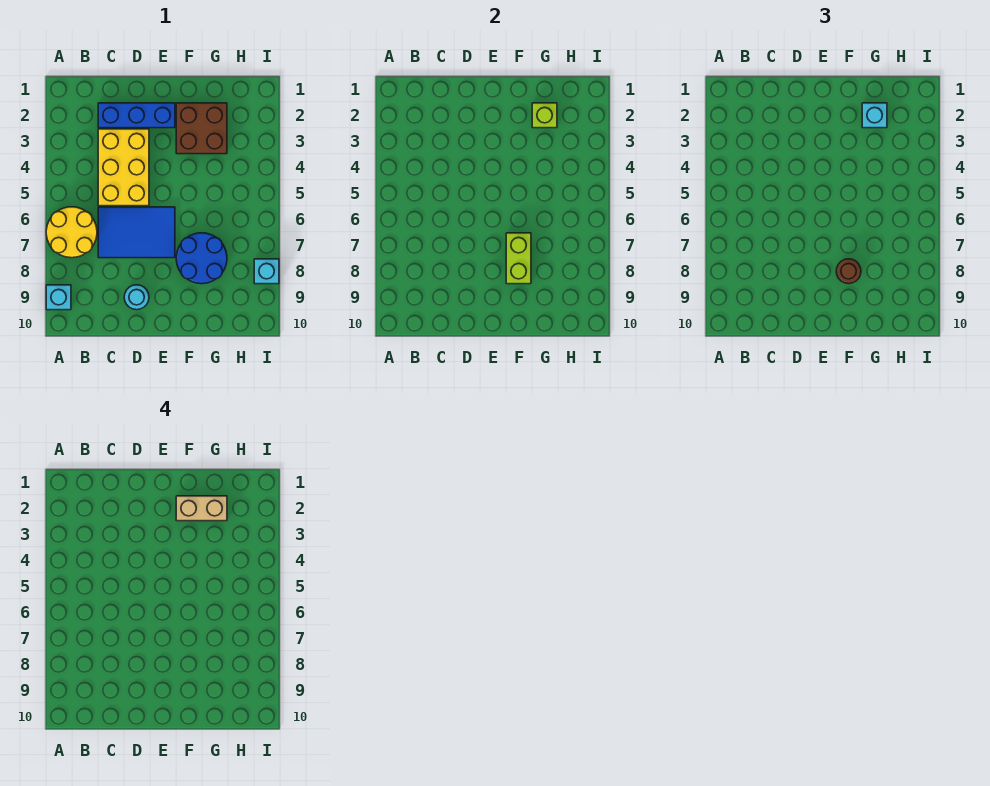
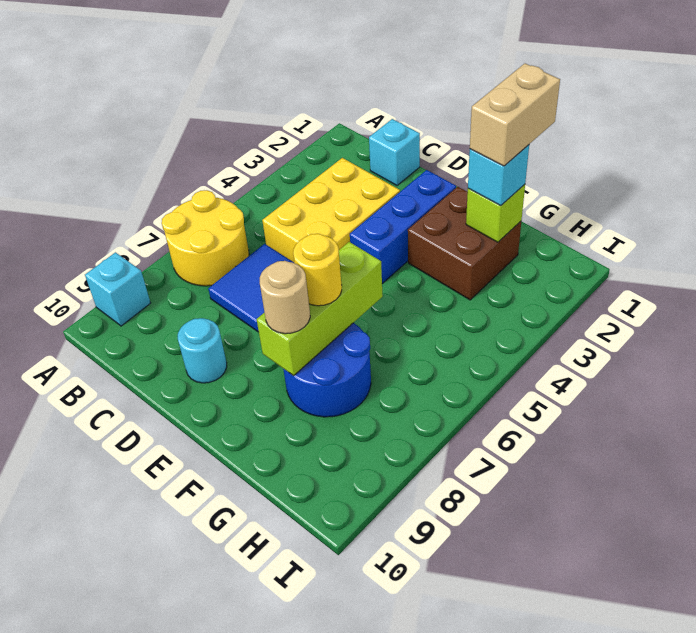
blue 1x3 brick [98,103,175,128] -> blue 1x3 brick turned to [350,170,456,284]
tan 1x2 brick [176,496,227,521] -> tan 1x2 brick turned to [470,63,560,166]
lime 1x2 brick [506,233,531,284] -> lime 1x3 brick [257,242,383,376]
none -> yellow 1x1 round brick [293,234,342,306]
brown 1x1 round brick [836,259,861,284] -> tan 1x1 round brick [260,261,310,334]
cyan 1x1 brick [254,259,279,284] -> cyan 1x1 brick moved to [369,119,420,186]

